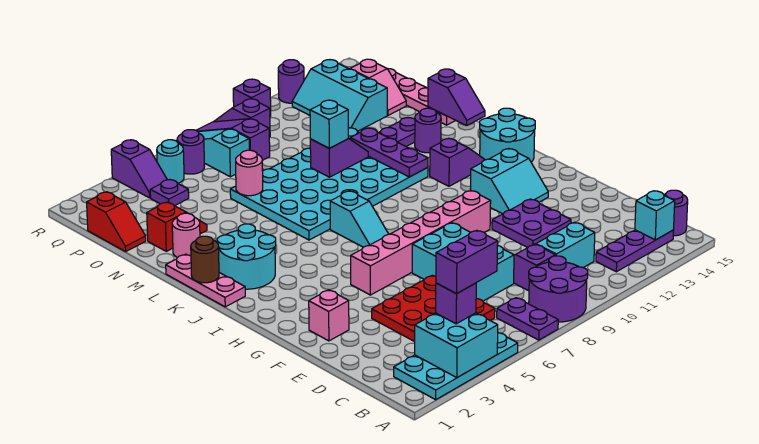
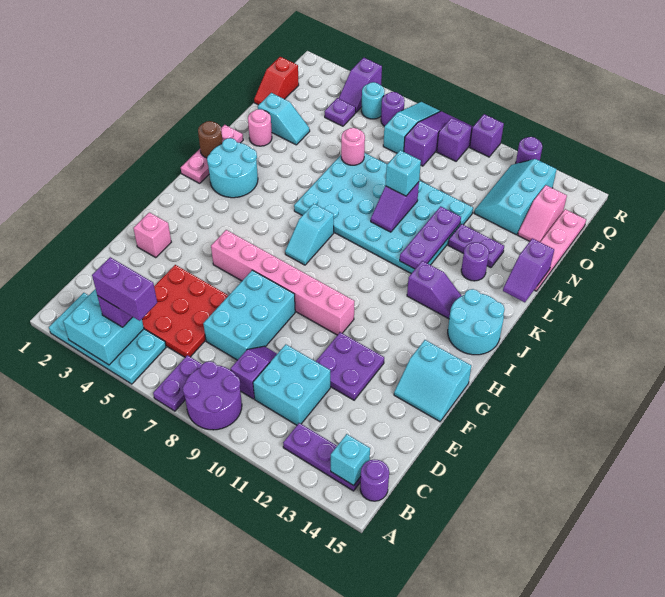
cyan 1x2 brick [536,222,595,268] -> cyan 2x2 brick [253,344,331,425]
cyan 2x2 slope [470,148,548,214] -> cyan 2x2 slope moved to [394,340,471,422]
purple 1x2 slope [310,139,368,177] -> purple 1x2 slope turned to [371,182,419,232]
red 1x2 slope [147,202,207,251] -> cyan 1x2 slope [258,93,310,145]

